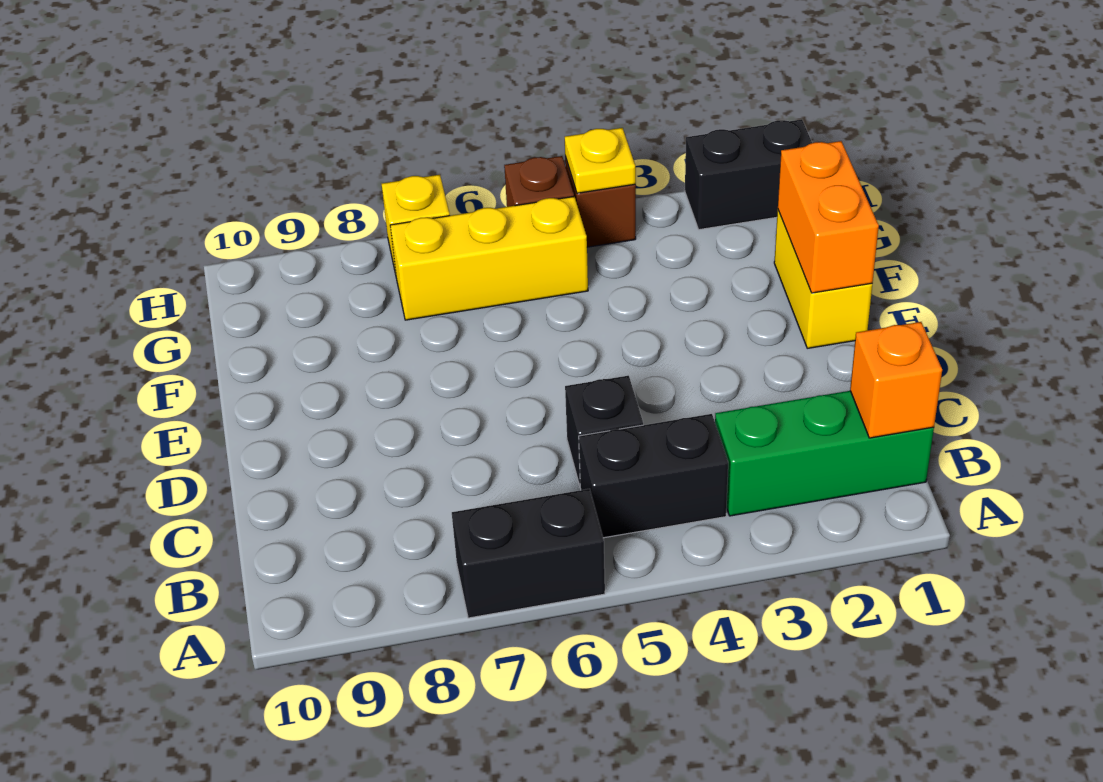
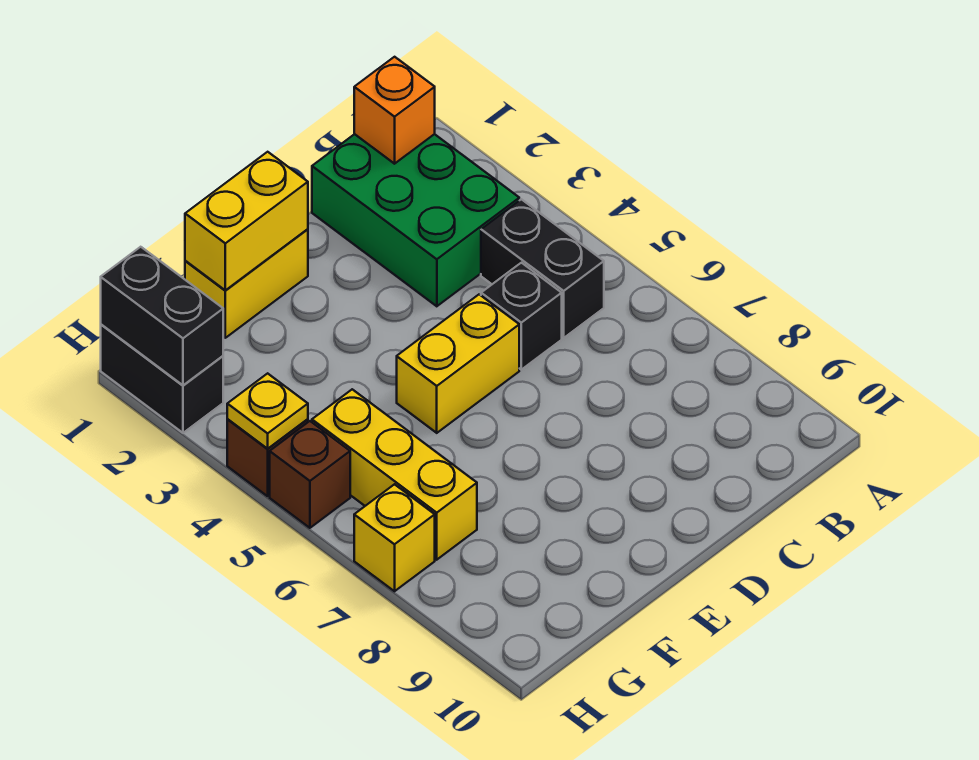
black 1x2 brick [452,489,605,618] -> black 1x2 brick moved to [101,247,223,385]
green 1x3 brick [715,391,934,516] -> green 2x3 brick [312,134,519,306]
none -> yellow 1x2 brick [397,294,519,433]
orange 1x2 brick [778,141,879,293] -> yellow 1x2 brick [185,152,308,290]

